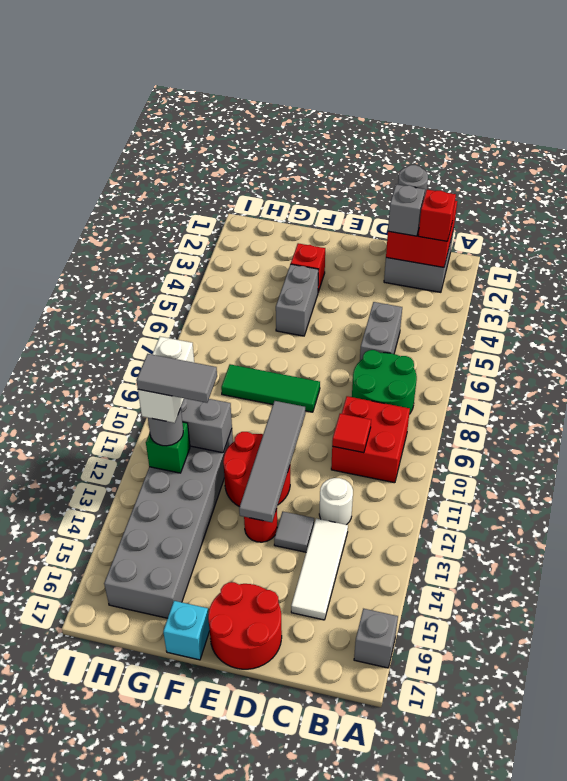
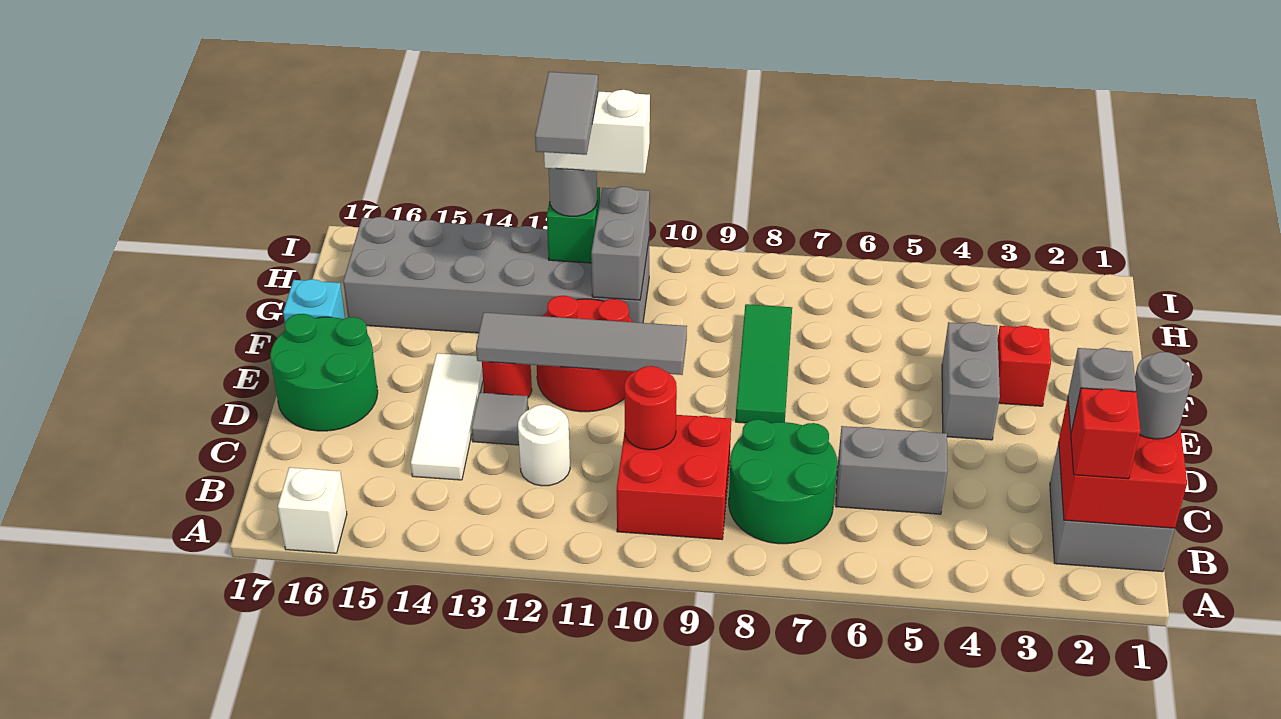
grey 1x1 brick [354,609,398,668] -> white 1x1 brick [278,467,347,553]
red 1x1 tile [332,414,371,453] -> red 1x1 round brick [624,366,677,450]
white 1x3 tile [291,518,348,620] -> white 1x3 tile turned to [411,353,483,480]
red 2x2 round brick [208,582,282,669] -> green 2x2 round brick [270,314,378,431]
grey 1x2 brick [276,264,318,336] -> grey 1x2 brick turned to [942,322,1000,440]

